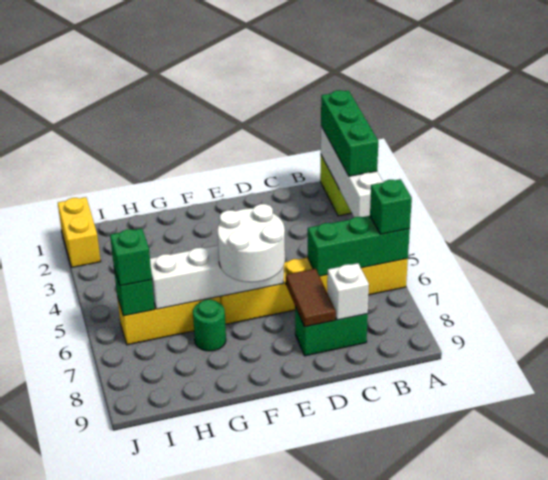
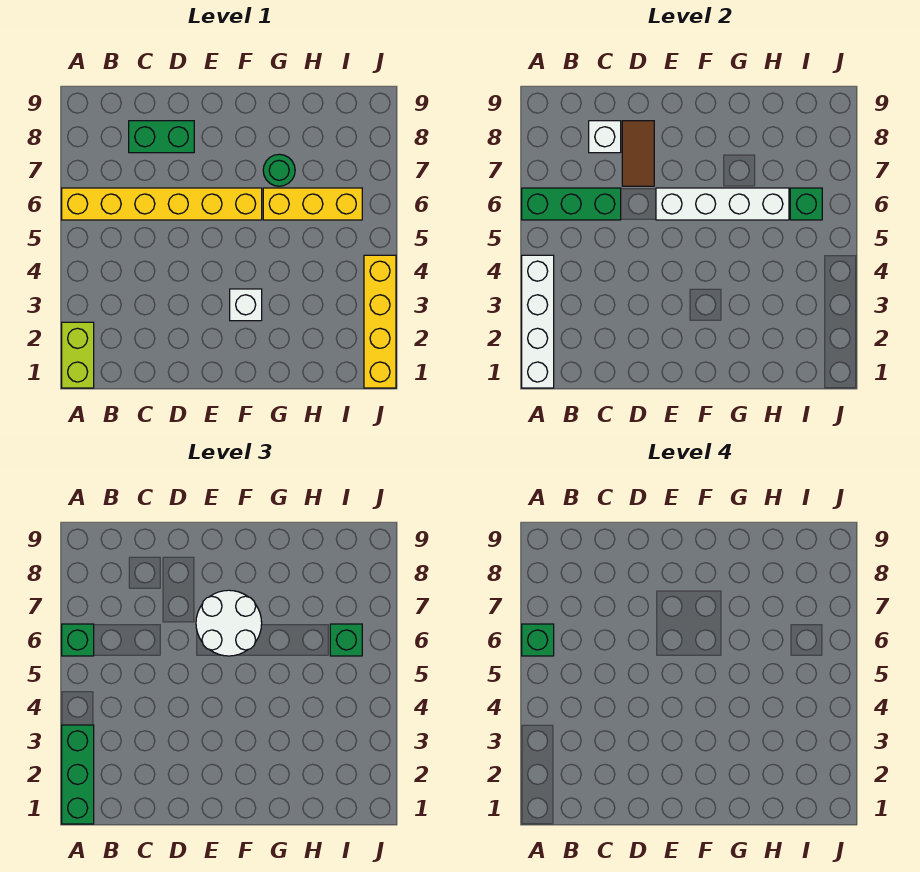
none -> green 1x1 brick [522,624,554,656]
none -> white 1x1 brick [230,289,262,321]
yellow 1x2 brick [58,197,101,267] -> yellow 1x4 brick [364,255,396,388]

